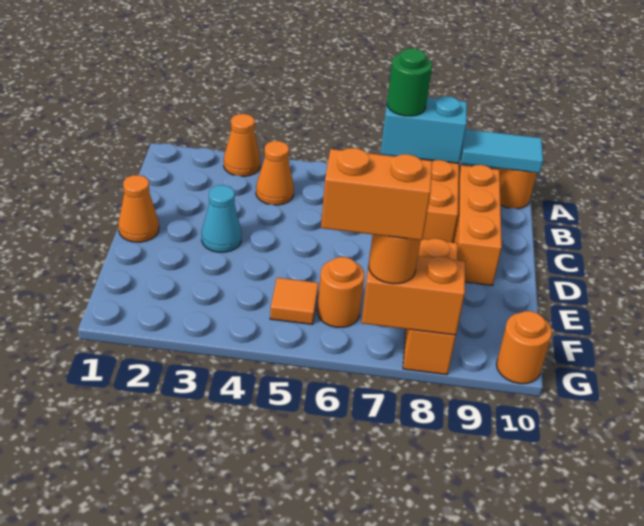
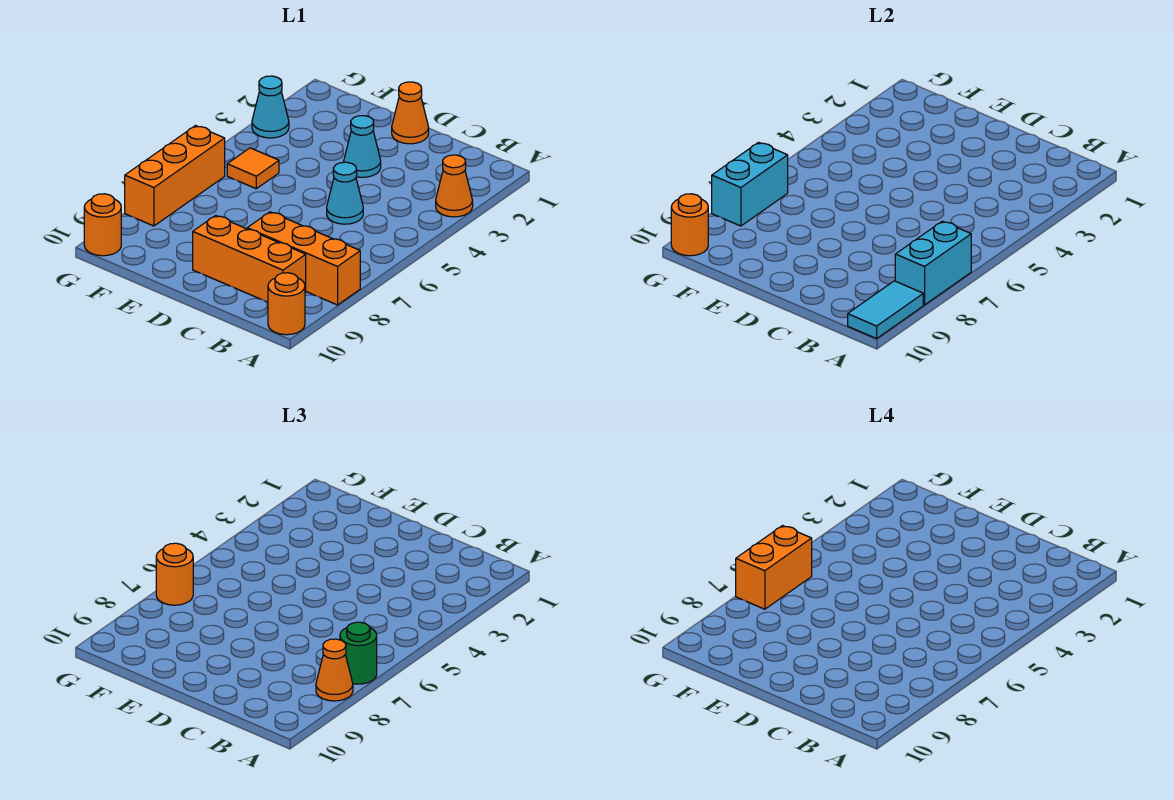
orange 1x1 cone [256,141,294,205] -> orange 1x1 cone moved to [316,639,353,701]
none -> cyan 1x1 cone [327,162,363,224]
orange 1x3 brick [403,238,458,375] -> orange 1x3 brick turned to [125,126,225,226]
orange 1x1 round brick [317,257,365,327] -> orange 1x1 round brick moved to [671,194,708,256]
none -> cyan 1x1 cone [252,76,289,138]
orange 1x2 brick [362,250,465,335] -> cyan 1x2 brick [712,142,788,226]

